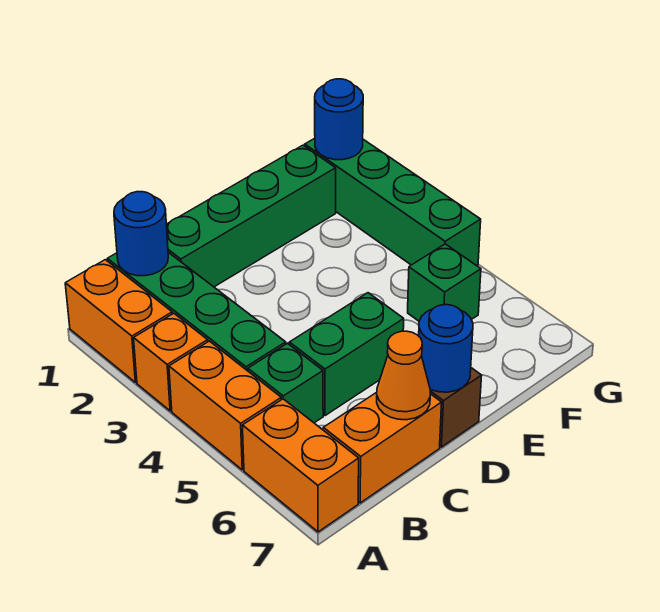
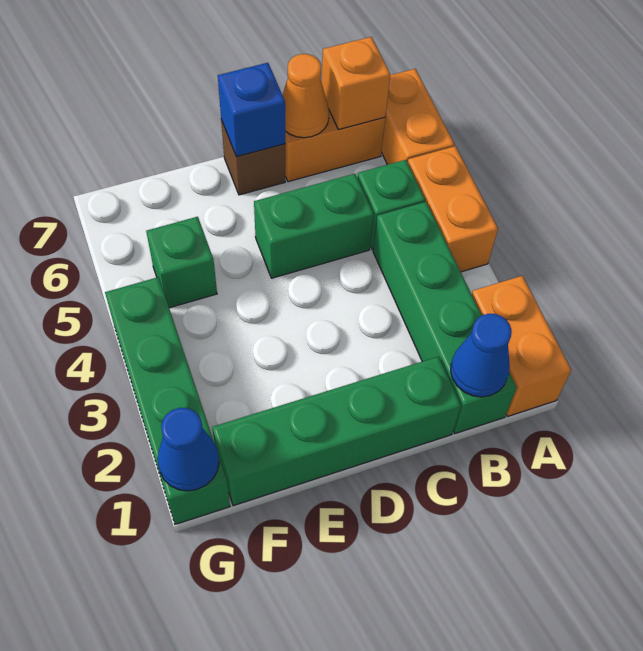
orange 1x1 brick [134,313,208,411] -> orange 1x1 brick moved to [322,37,390,130]
blue 1x1 round brick [114,192,168,276] -> blue 1x1 cone [451,314,512,397]
blue 1x1 round brick [419,305,473,392] -> blue 1x1 brick [218,63,285,157]
blue 1x1 round brick [315,79,363,160] -> blue 1x1 cone [157,408,219,491]

